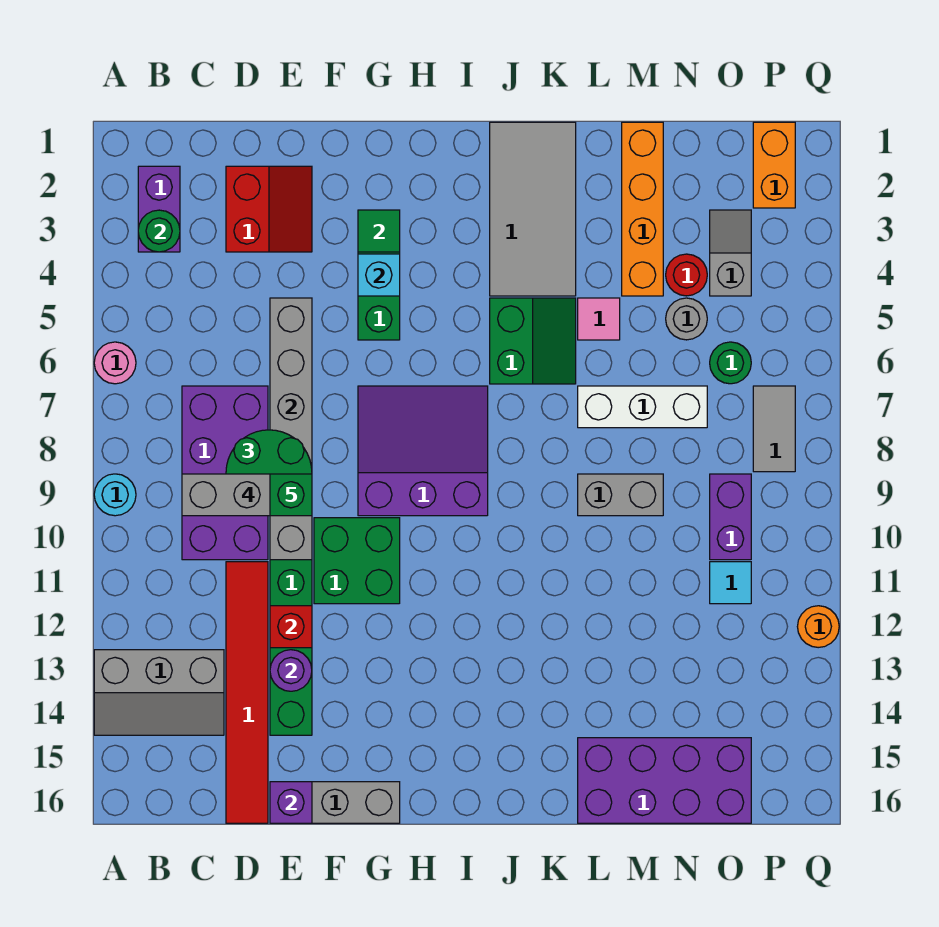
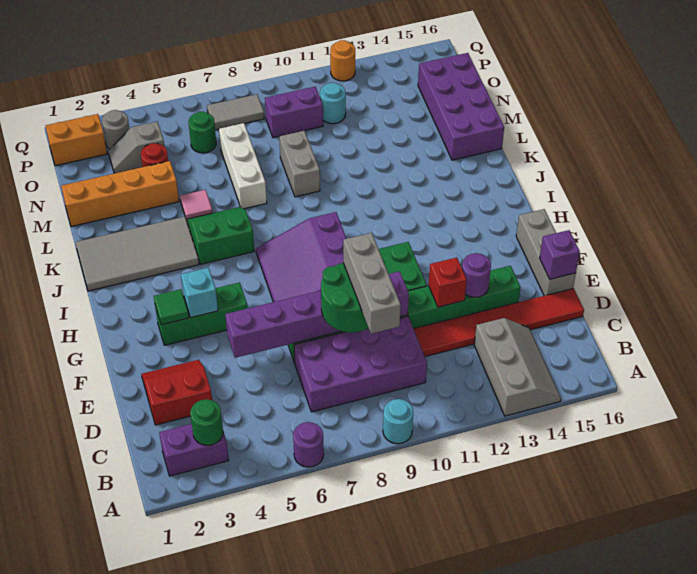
pink 1x1 round brick [94,342,136,384] -> purple 1x1 round brick [293,422,324,467]
grey 1x6 brick [270,298,312,560] -> purple 1x6 brick [225,271,409,358]
green 1x1 brick [270,474,312,516] -> none
grey 1x1 round brick [666,298,707,340] -> grey 1x1 round brick moved to [102,110,129,149]
cyan 1x1 tile [710,562,751,604] -> cyan 1x1 round brick [320,83,346,124]

